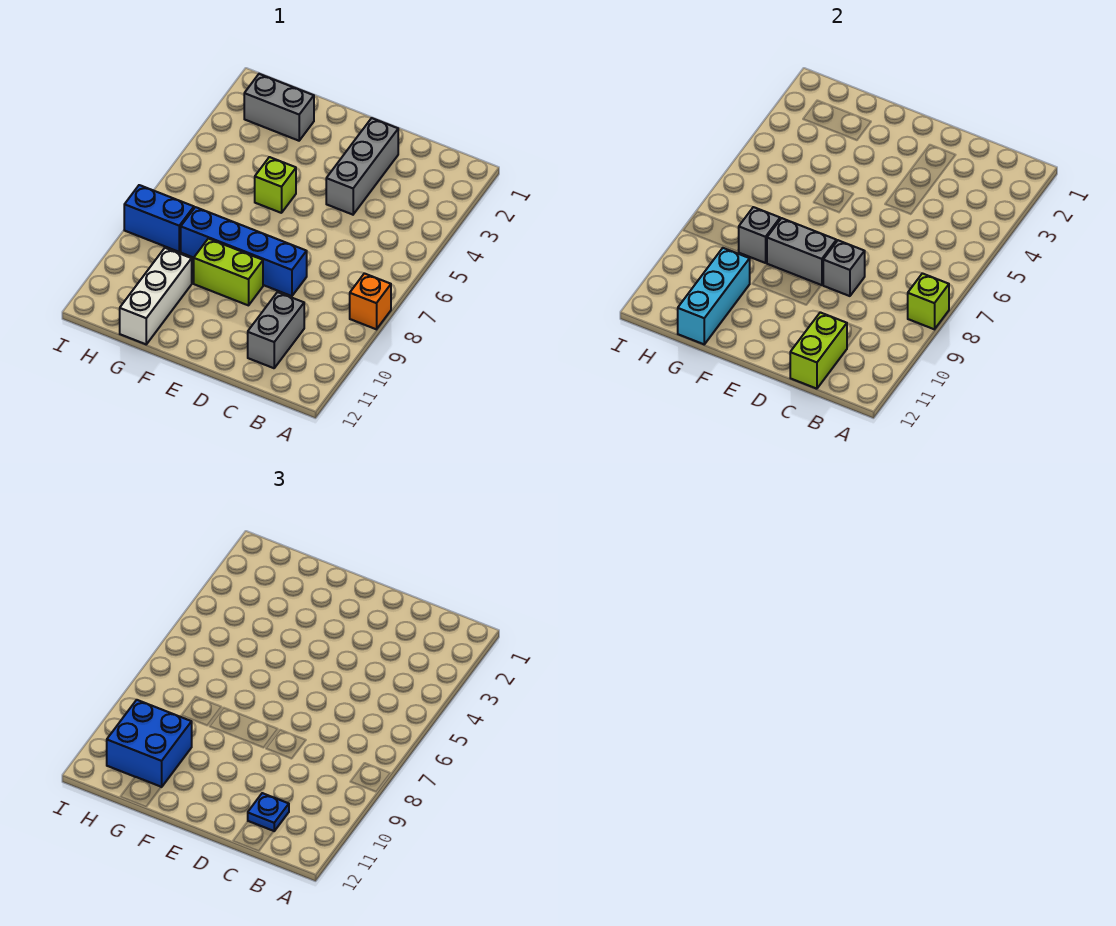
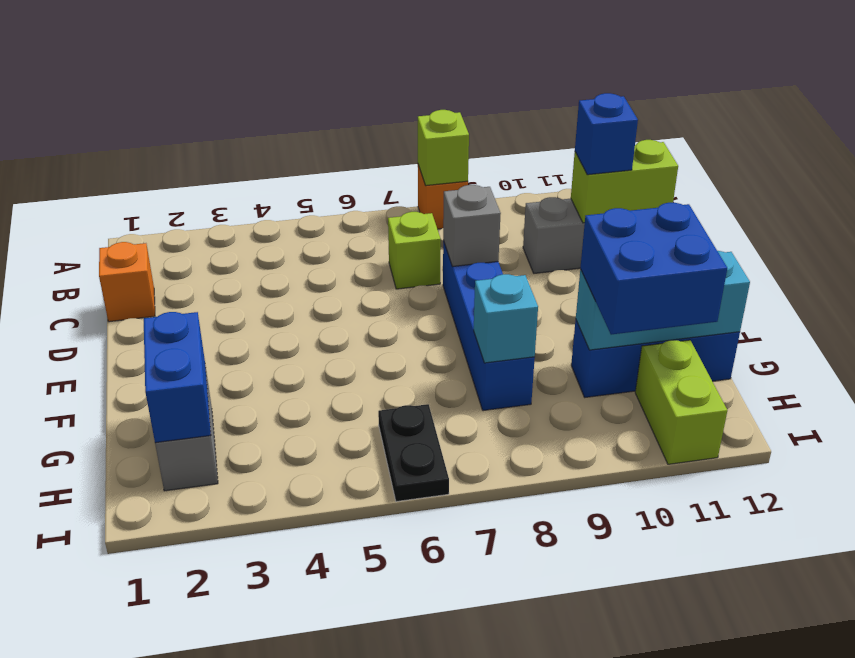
none -> orange 1x1 brick [99,242,155,322]
blue 1x1 plate [248,793,289,831] -> blue 1x1 brick [575,93,638,175]
grey 1x3 brick [326,118,398,215] -> none
grey 1x2 brick [767,218,836,285] -> none
lime 1x2 brick [194,239,263,305] -> lime 1x2 brick moved to [635,340,727,464]
lime 1x1 brick [255,157,296,213] -> lime 1x1 brick moved to [388,212,441,289]
grey 1x1 brick [739,207,780,263] -> cyan 1x1 brick [474,274,538,363]
white 1x3 brick [120,248,192,344] -> blue 1x3 brick [571,320,740,397]
none -> black 1x2 plate [378,404,449,502]
blue 1x2 brick [124,185,194,252] -> blue 1x2 brick moved to [144,312,211,443]

